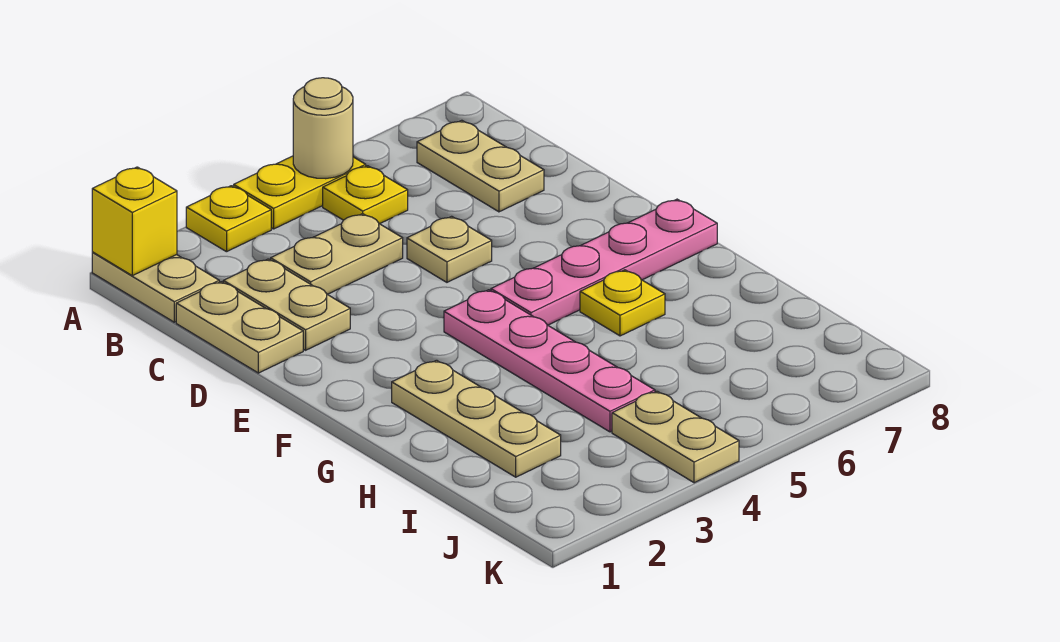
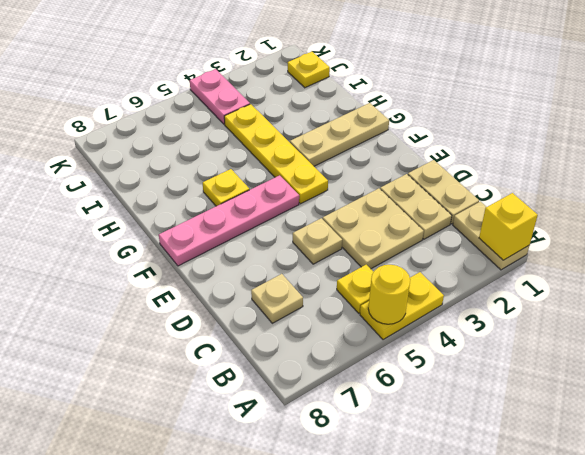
yellow 1x1 plate [186,186,271,252] -> yellow 1x1 plate moved to [288,52,330,88]
tan 1x1 round brick [293,78,353,179] -> yellow 1x1 round brick [368,265,410,324]
tan 1x2 plate [417,120,544,212] -> tan 1x1 plate [251,274,303,323]
tan 1x2 plate [271,214,403,294] -> tan 2x2 plate [323,188,424,269]
pink 1x4 plate [444,290,655,432] -> yellow 1x4 plate [224,104,328,204]
tan 1x3 plate [392,360,561,477] -> tan 1x3 plate turned to [290,103,389,166]
tan 1x2 plate [612,391,739,483] -> pink 1x2 plate [190,69,250,124]

